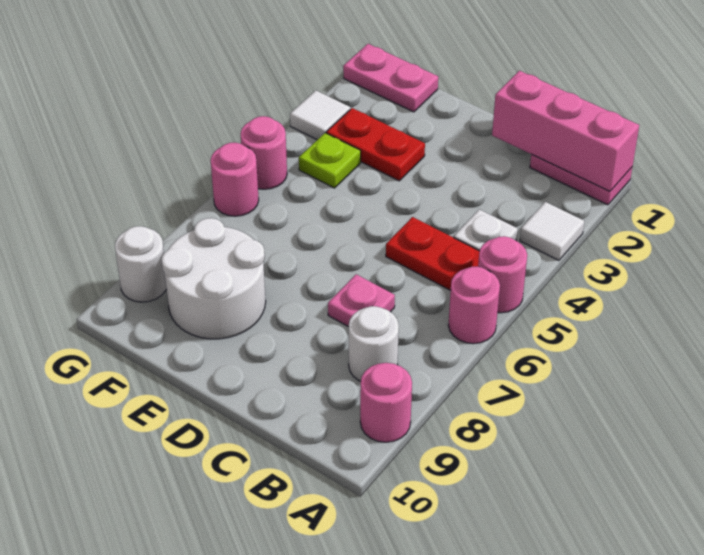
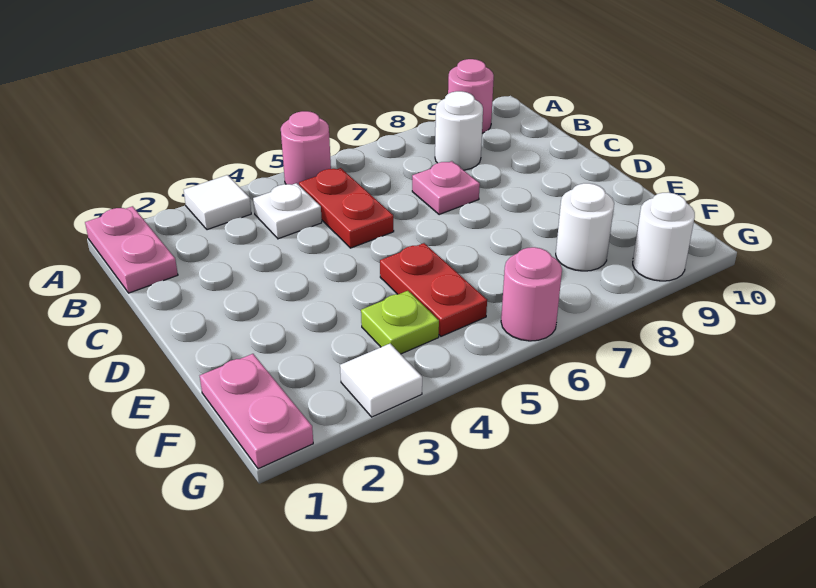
pink 1x3 brick [492,71,639,191] -> none
pink 1x1 round brick [448,267,500,344] -> none
red 1x2 plate [326,108,425,181] -> red 1x2 plate moved to [380,243,487,336]
white 2x2 round brick [161,218,266,339] -> white 1x1 round brick [556,183,614,271]
pink 1x1 round brick [241,116,287,189] -> none

